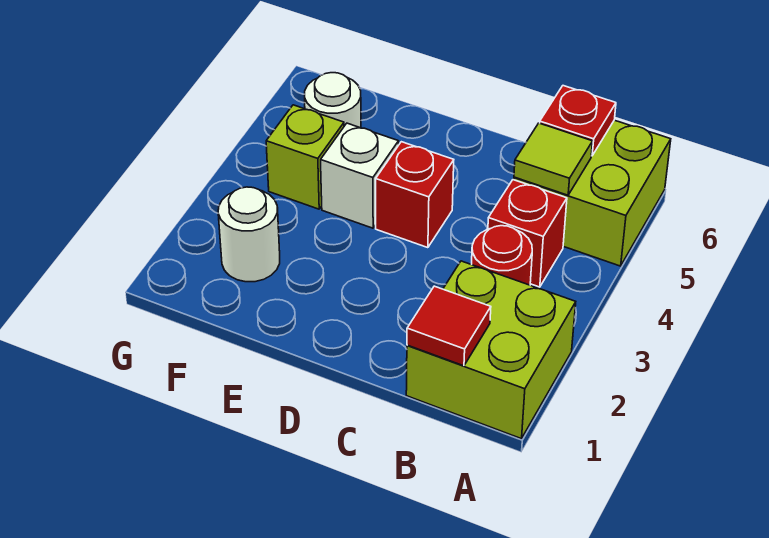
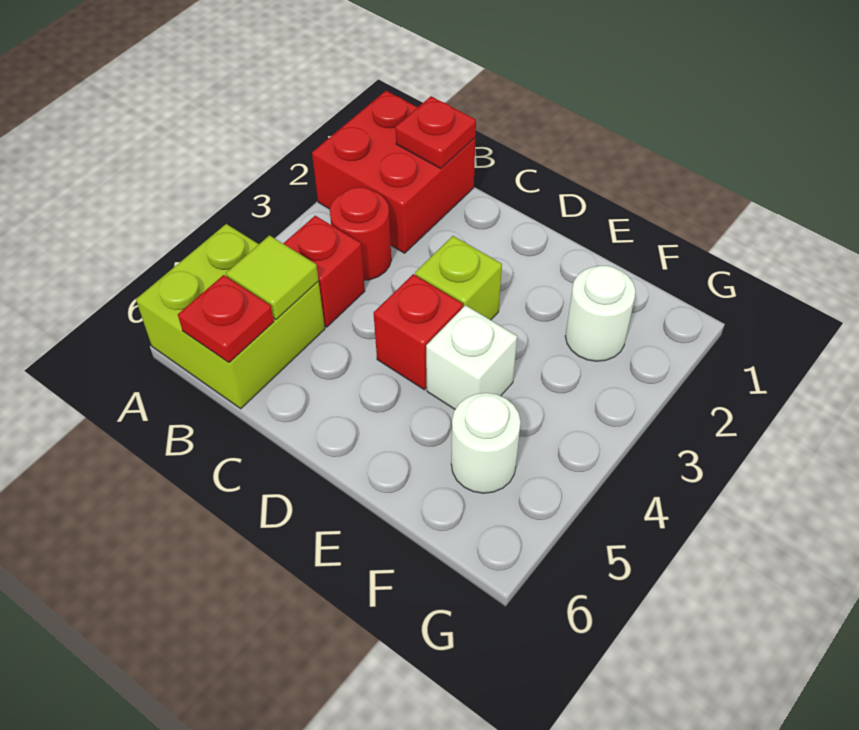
lime 2x2 brick [406,261,576,439] -> red 2x2 brick [312,91,475,253]
red 1x1 tile [407,286,491,366] -> red 1x1 plate [395,96,476,169]
lime 1x1 brick [266,105,344,209] -> lime 1x1 brick moved to [415,236,502,320]

